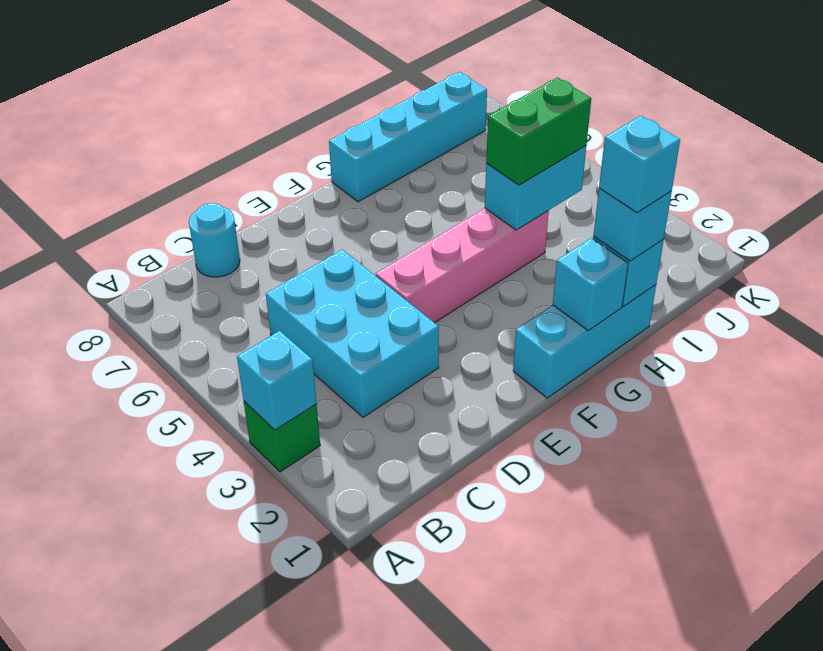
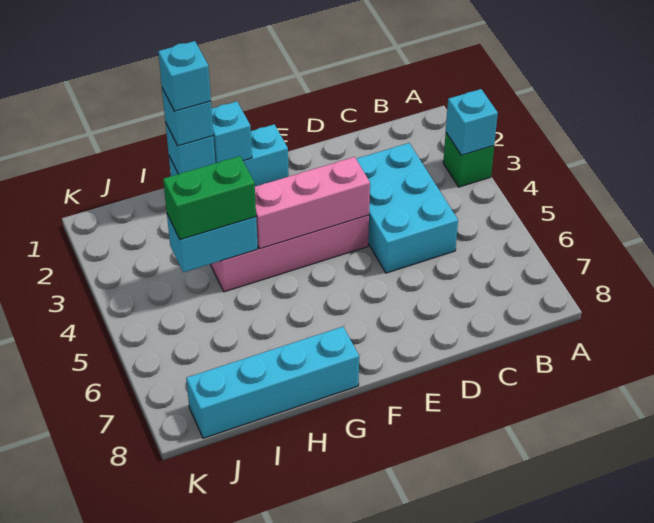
cyan 1x1 round brick [189,203,240,277] -> none
none -> pink 1x3 brick [255,157,370,249]

